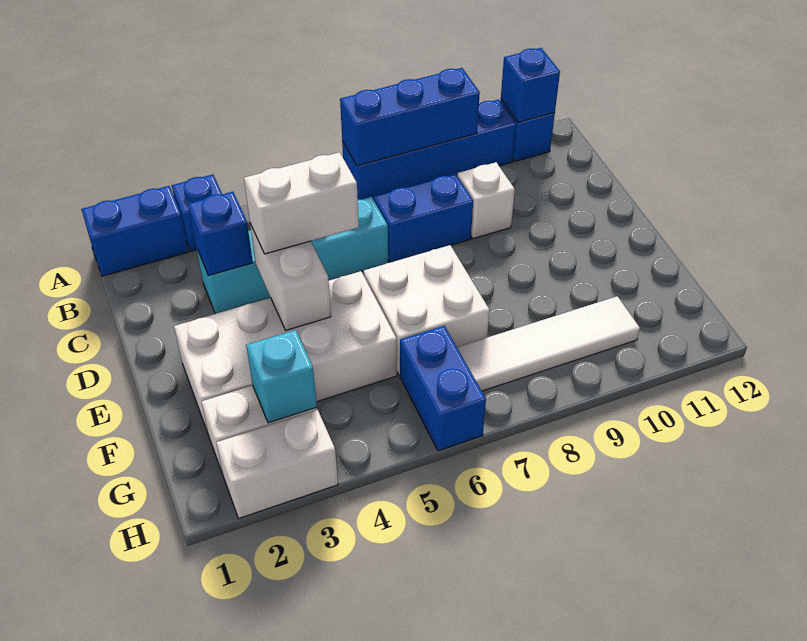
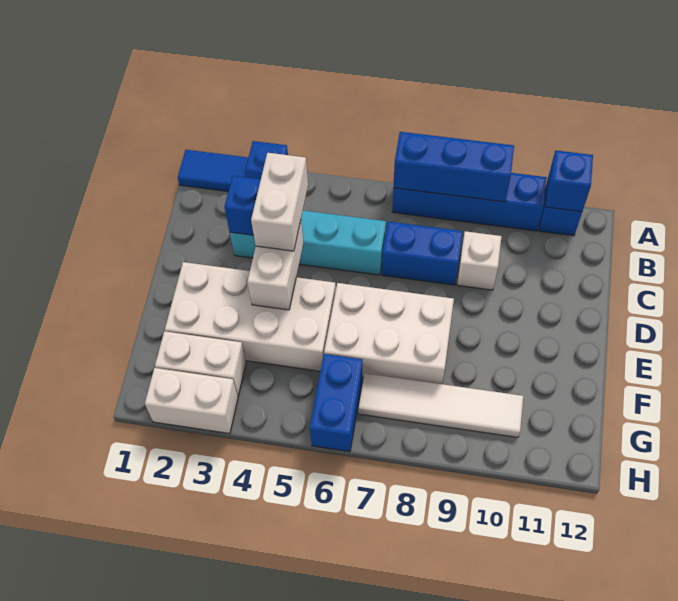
blue 1x2 brick [81,186,188,276] -> blue 1x2 tile [178,150,248,191]
white 1x2 brick [244,152,359,254] -> white 1x2 brick turned to [251,153,308,251]
white 2x2 brick [364,245,490,375] -> white 2x3 brick [324,283,454,384]
cyan 1x1 brick [246,330,317,423] -> none

